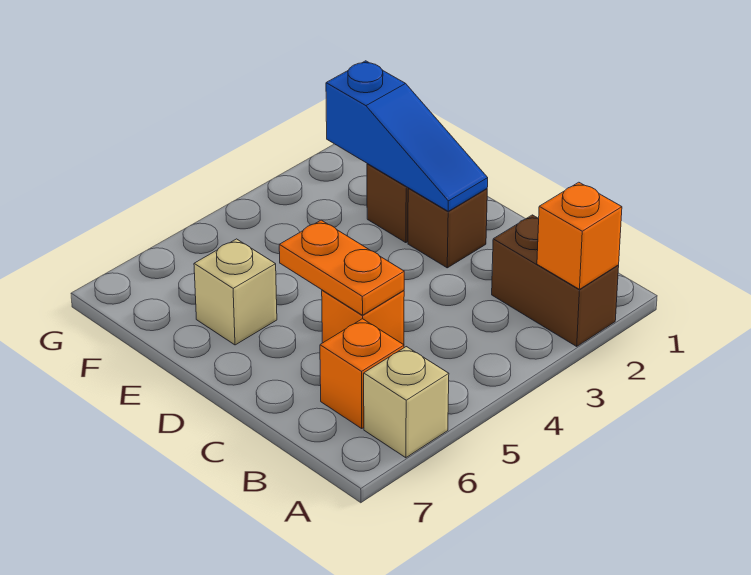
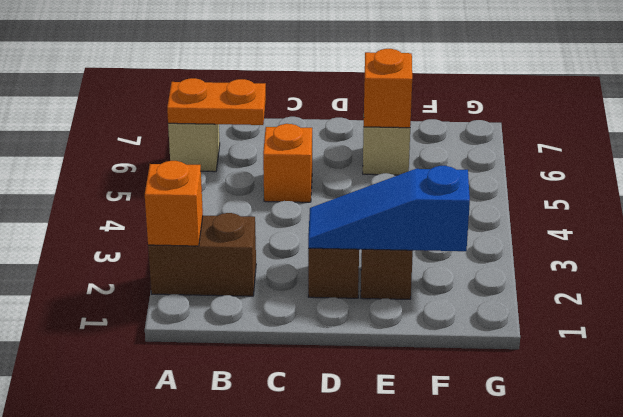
orange 1x1 brick [320,319,404,428] -> orange 1x1 brick moved to [364,49,412,128]
orange 1x2 plate [279,220,404,315] -> orange 1x2 plate moved to [167,78,266,125]

